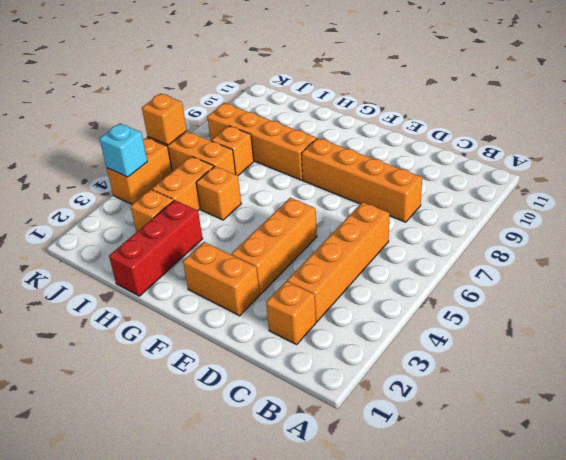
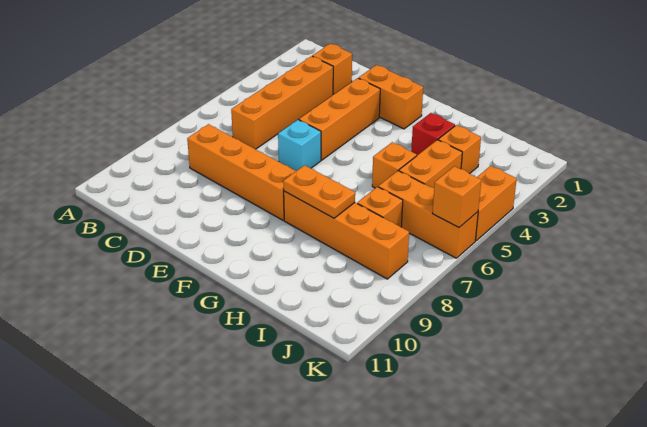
none -> orange 1x2 plate [283,165,355,218]
red 1x3 brick [109,200,203,296] -> red 1x1 brick [411,113,455,155]
cyan 1x1 brick [100,124,147,177] -> cyan 1x1 brick moved to [278,120,321,171]

